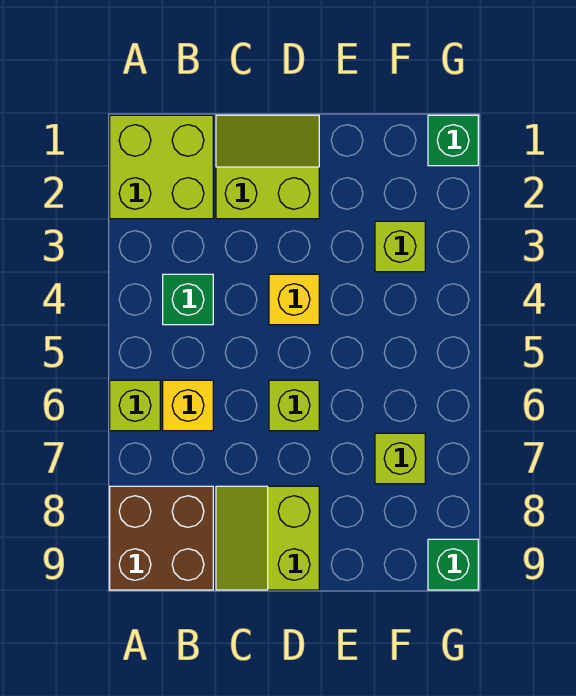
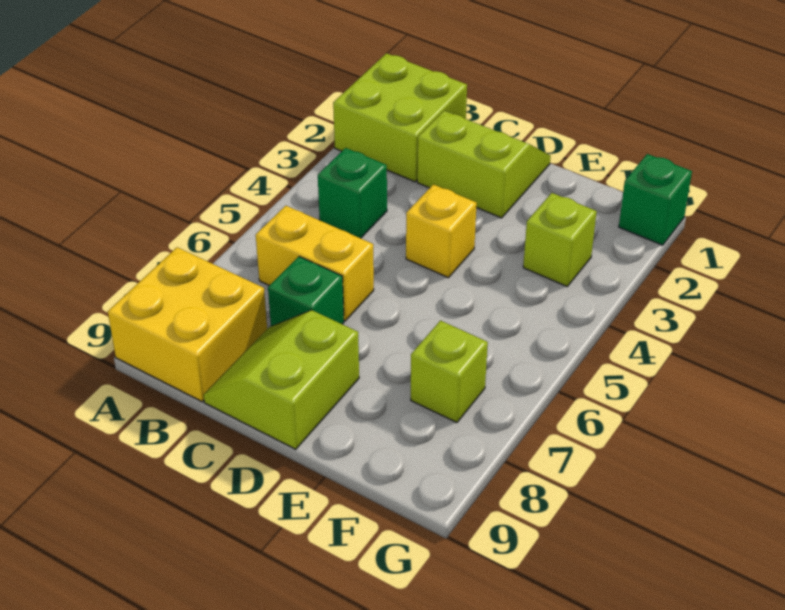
lime 1x1 brick [110,380,160,431] -> none
brown 2x2 brick [110,486,213,590] -> yellow 2x2 brick [108,247,267,402]
yellow 1x1 brick [163,380,213,431] -> yellow 1x2 brick [256,206,374,321]
lime 1x1 brick [269,380,319,431] -> none
green 1x1 brick [428,539,478,590] -> green 1x1 brick moved to [268,257,344,326]

